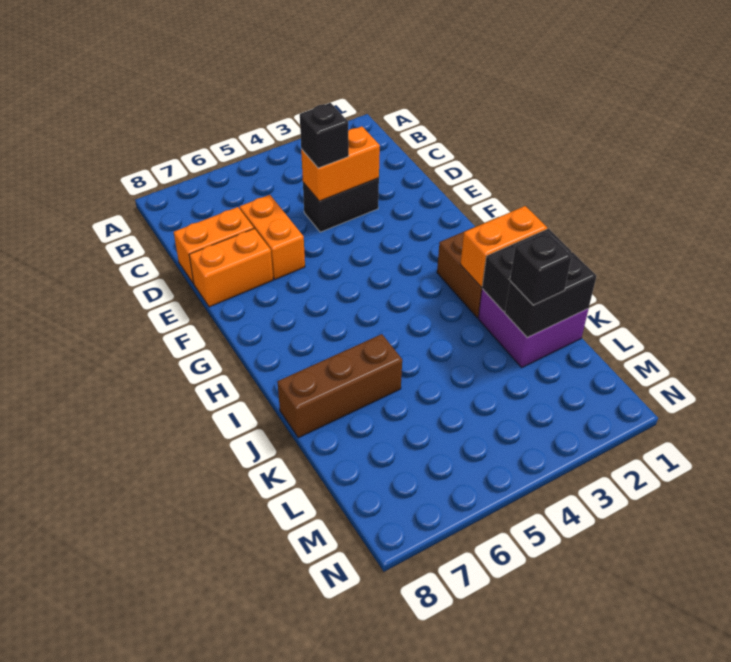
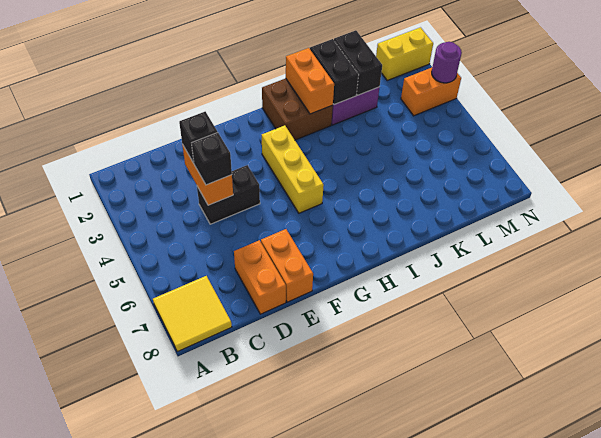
none -> yellow 2x2 tile [153,276,232,352]
black 1x2 brick [303,178,379,232] -> black 1x2 brick turned to [197,165,260,224]
orange 1x2 brick [240,195,305,279] -> orange 1x2 brick moved to [401,68,461,116]
none -> yellow 1x3 brick [262,125,324,213]
brown 1x3 brick [278,334,402,438] -> none
black 1x1 brick [510,232,572,305] -> black 1x1 brick moved to [179,112,217,163]
none -> yellow 1x2 brick [376,27,433,80]
none -> purple 1x1 round brick [432,42,462,83]

